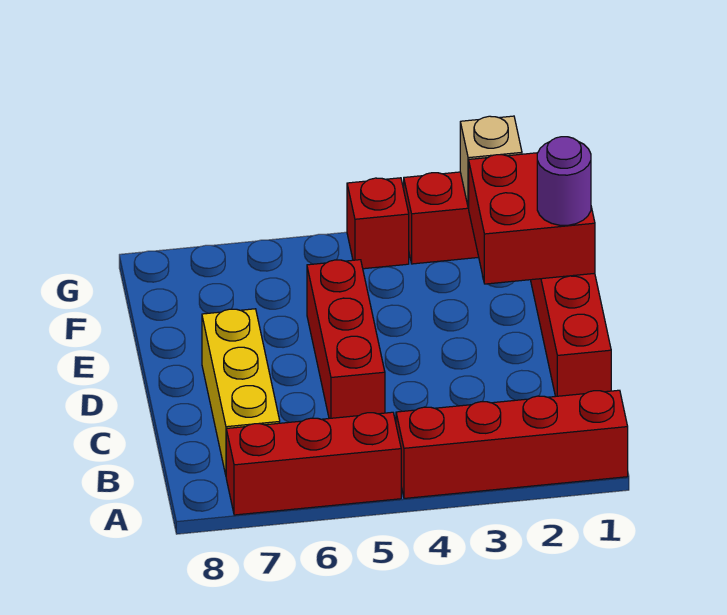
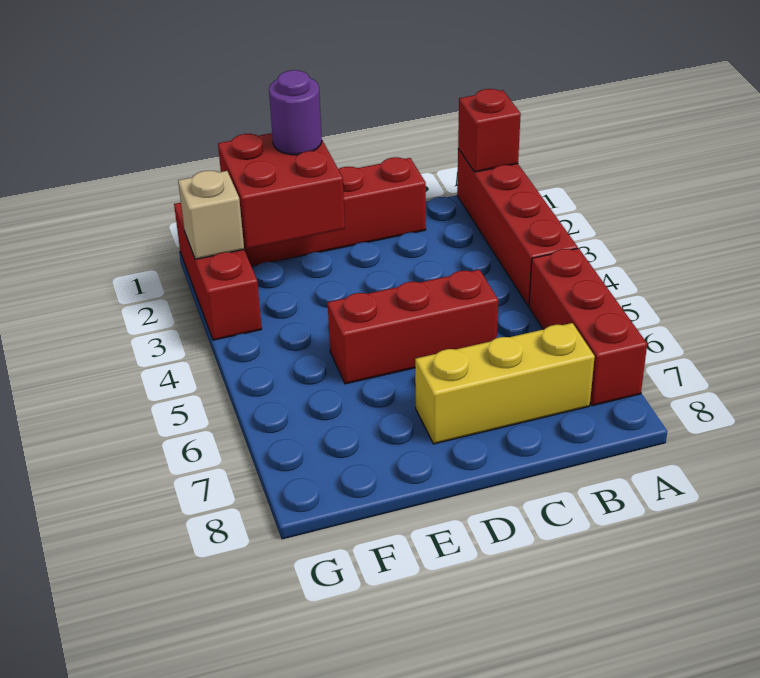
red 1x1 brick [347,178,409,269] -> red 1x1 brick moved to [458,89,521,172]

